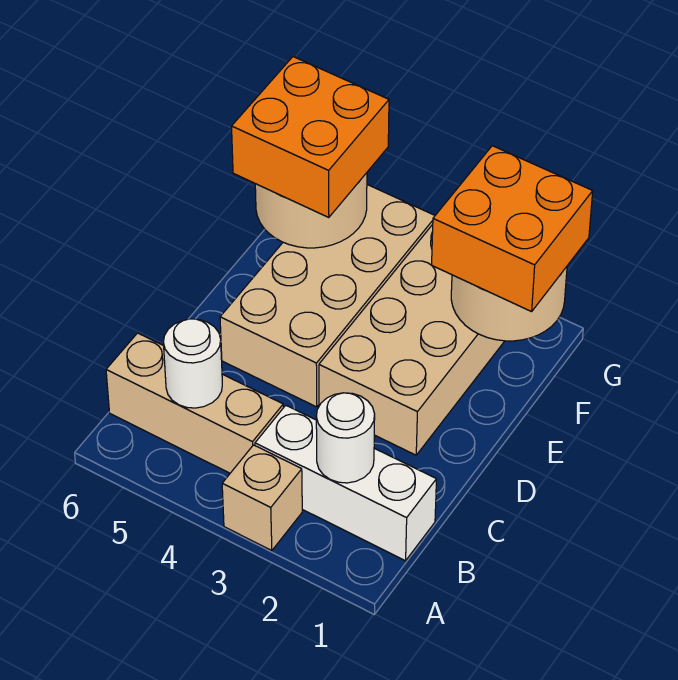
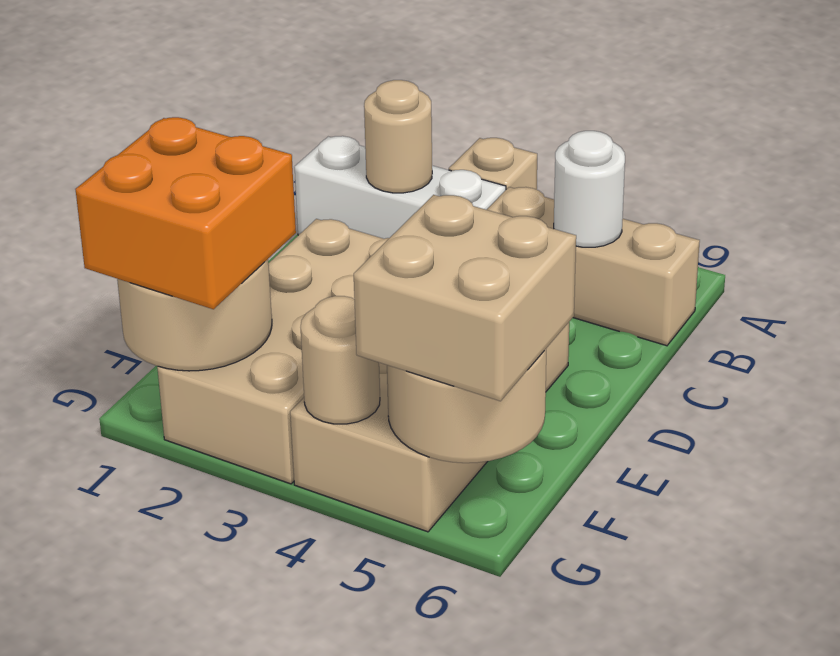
white 1x1 round brick [316,393,375,483] -> tan 1x1 round brick [364,80,432,193]
orange 2x2 brick [232,57,389,218] -> tan 2x2 brick [354,195,576,401]
none -> tan 1x1 round brick [301,296,380,424]

